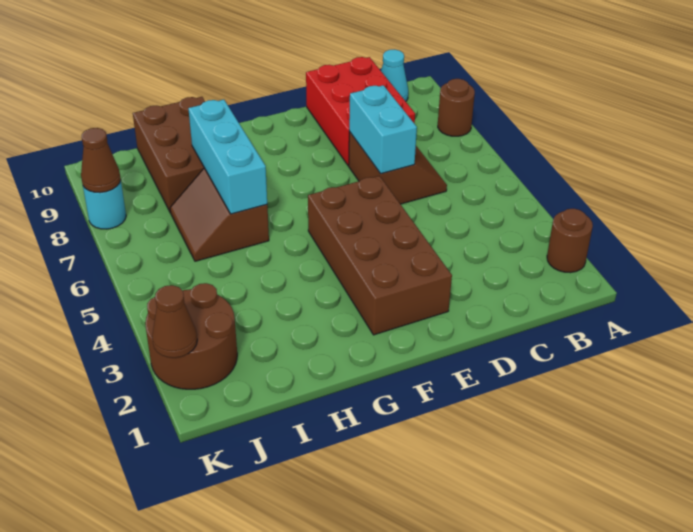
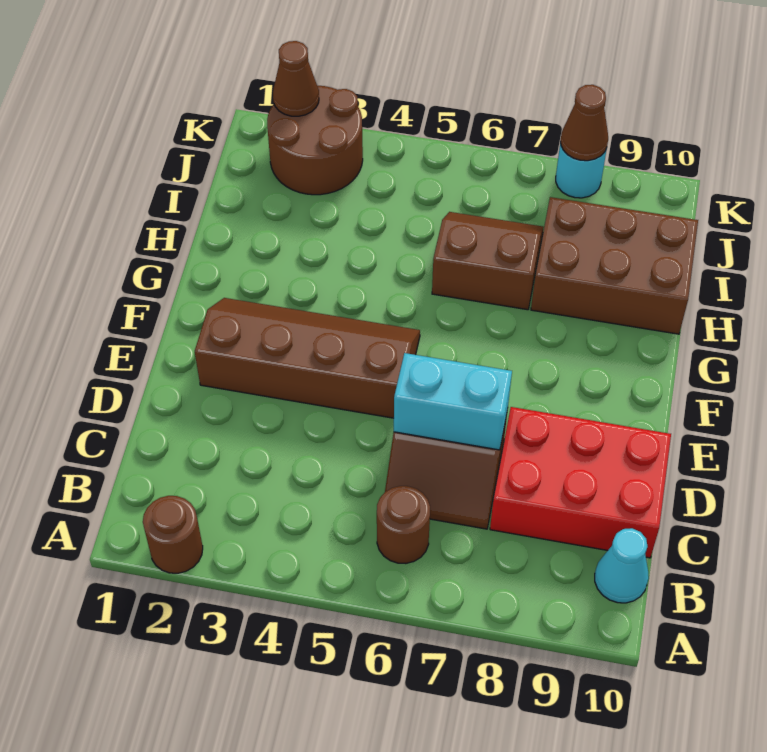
brown 1x1 round brick [438,79,475,136] -> brown 1x1 round brick moved to [377,486,430,564]
brown 2x4 brick [308,176,452,335] -> brown 2x4 slope [194,298,420,418]
cyan 1x3 brick [188,100,267,214] -> none

